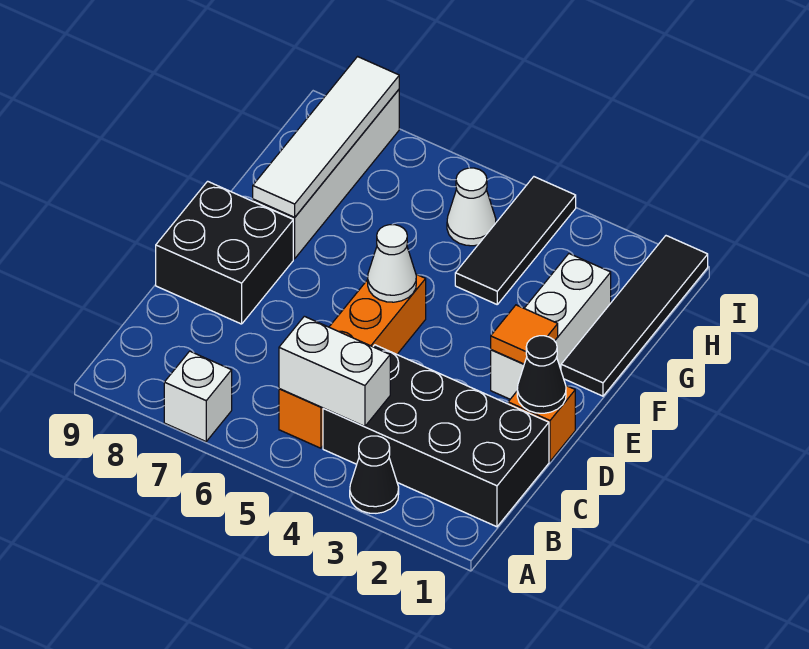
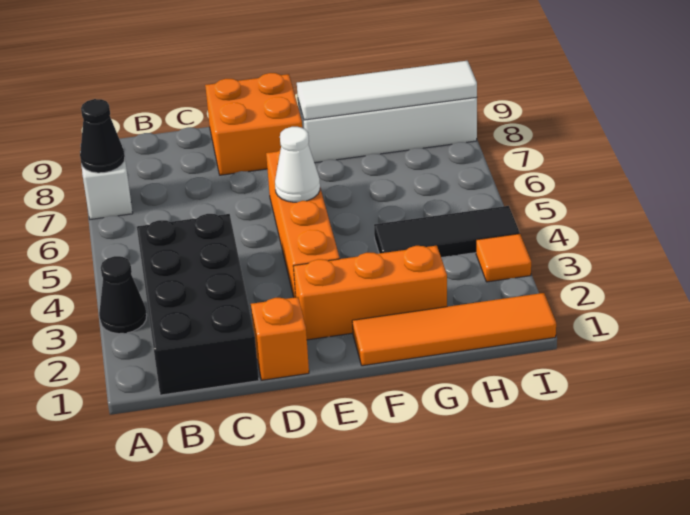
white 1x2 brick [279,316,390,426] -> none
orange 1x4 brick [279,274,426,448] -> orange 1x4 brick turned to [266,151,340,298]
black 1x1 cone [517,336,566,413] -> black 1x1 cone moved to [80,99,125,173]
black 2x2 brick [156,181,293,324] -> orange 2x2 brick [205,73,302,175]
white 1x3 brick [491,254,611,399] -> orange 1x3 brick [293,246,447,340]
orange 1x1 tile [491,305,558,364] -> orange 1x1 tile moved to [476,234,531,282]
black 1x4 tile [561,236,708,396] -> orange 1x4 tile [352,293,556,366]
white 1x1 cone [447,168,496,246] -> none

